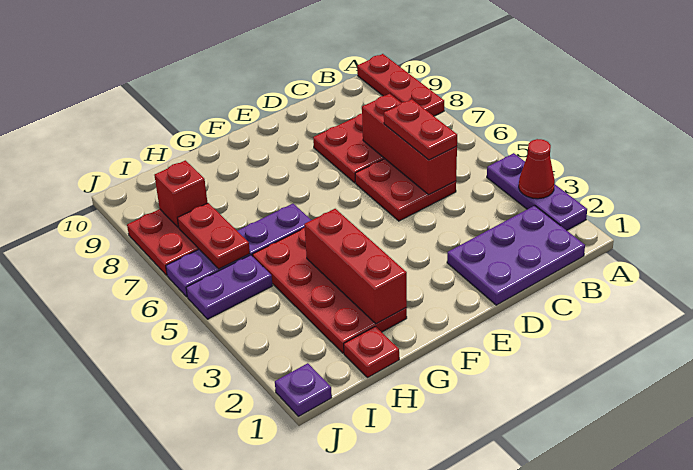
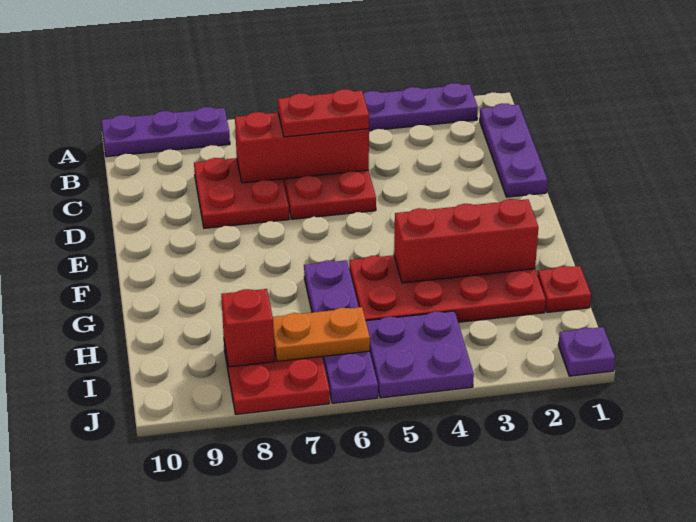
red 1x1 cone [519,139,555,199] -> none
red 1x3 plate [357,54,444,116] -> purple 1x3 plate [102,107,230,157]
purple 2x3 plate [447,206,585,305] -> purple 1x3 plate [480,103,548,197]
purple 1x2 plate [186,255,273,319] -> purple 2x2 plate [366,311,474,398]
red 1x2 plate [178,203,250,269] -> orange 1x2 plate [273,307,370,361]

